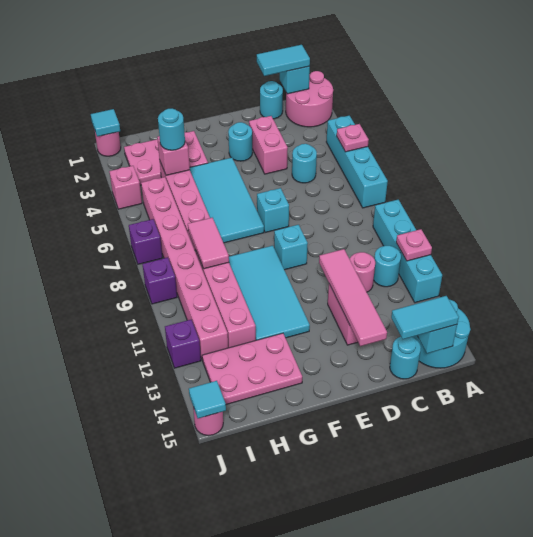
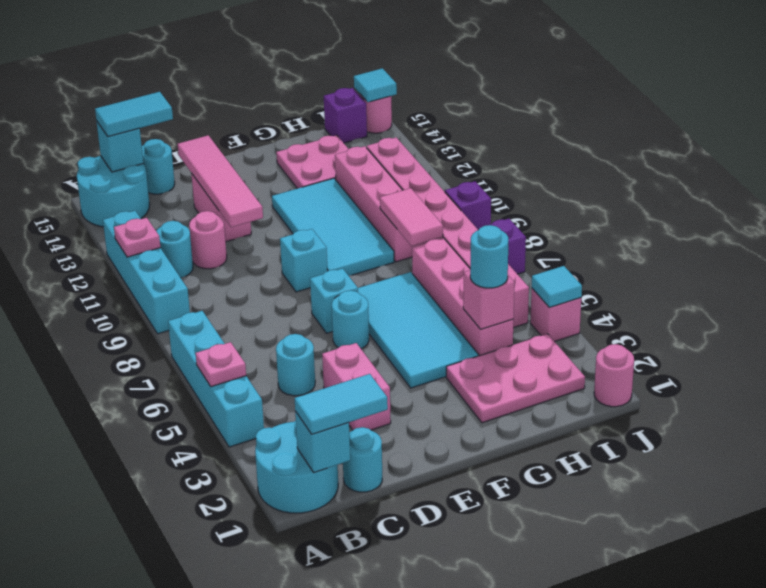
pink 2x2 round brick [286,71,333,127] -> cyan 2x2 round brick [255,420,338,513]
cyan 1x1 round brick [228,122,252,161] -> cyan 1x1 round brick moved to [332,290,369,349]
pink 2x3 plate [202,333,302,404] -> pink 2x2 plate [276,135,348,189]
cyan 1x1 tile [91,109,120,137] -> cyan 1x1 tile moved to [532,266,582,308]
purple 1x1 brick [165,320,201,368] -> purple 1x1 brick moved to [324,88,367,143]

